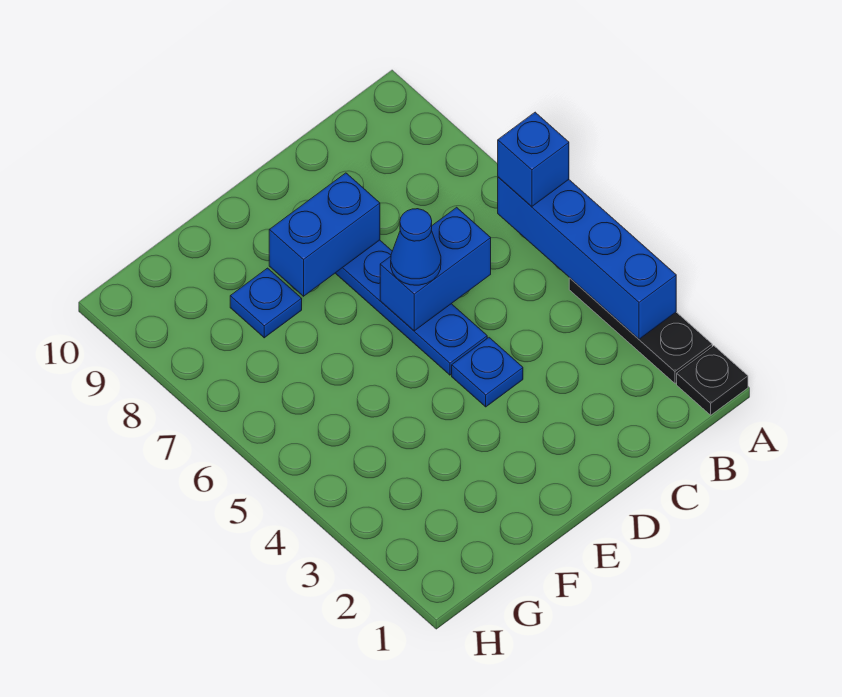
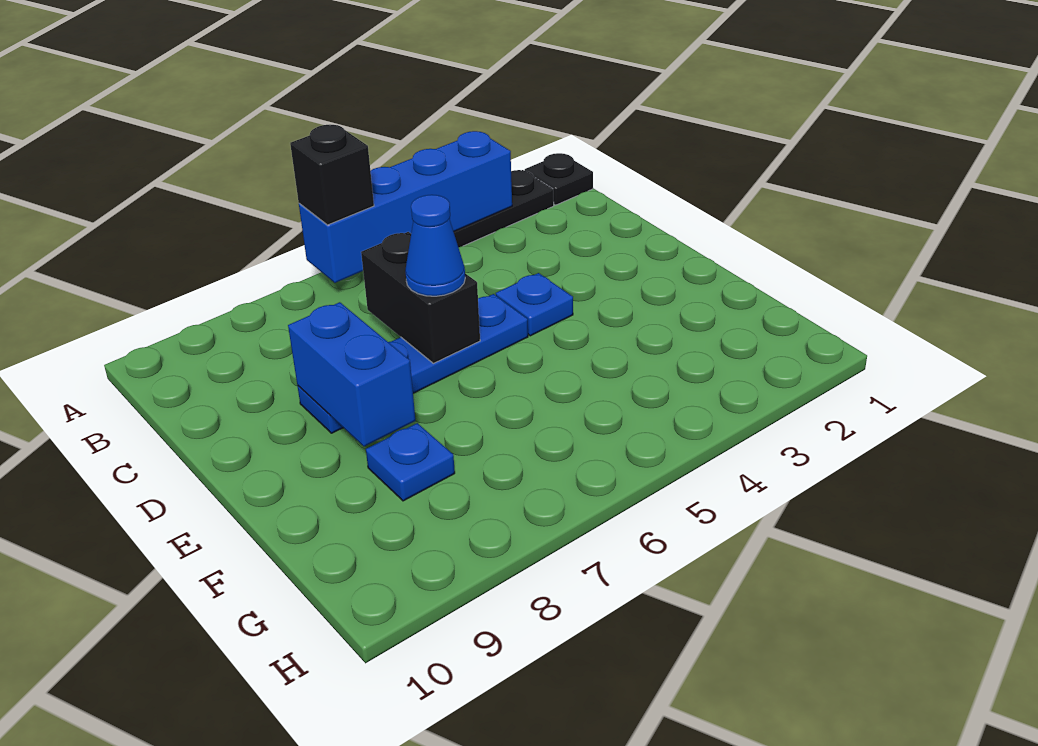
blue 1x1 brick [498,112,569,207] -> black 1x1 brick [290,125,374,225]
blue 1x2 brick [380,207,491,331] -> black 1x2 brick [361,232,480,363]

